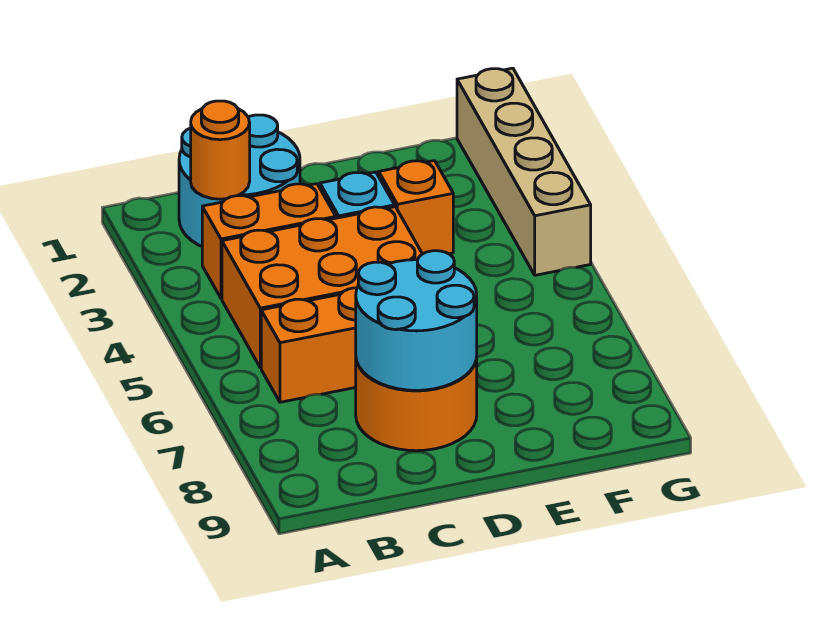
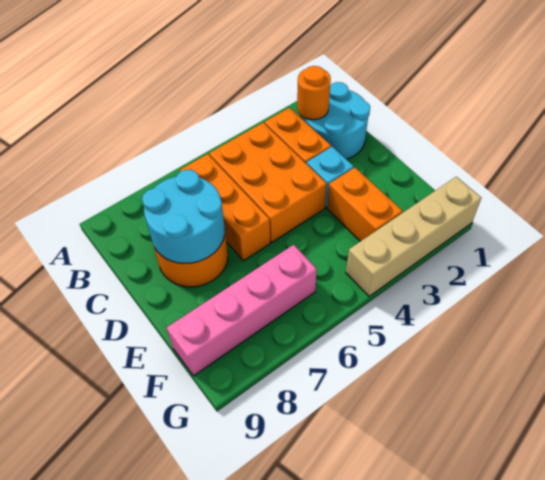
orange 1x1 brick [379,161,453,254] -> orange 1x2 brick [327,168,403,241]
none -> pink 1x4 brick [167,245,317,376]

